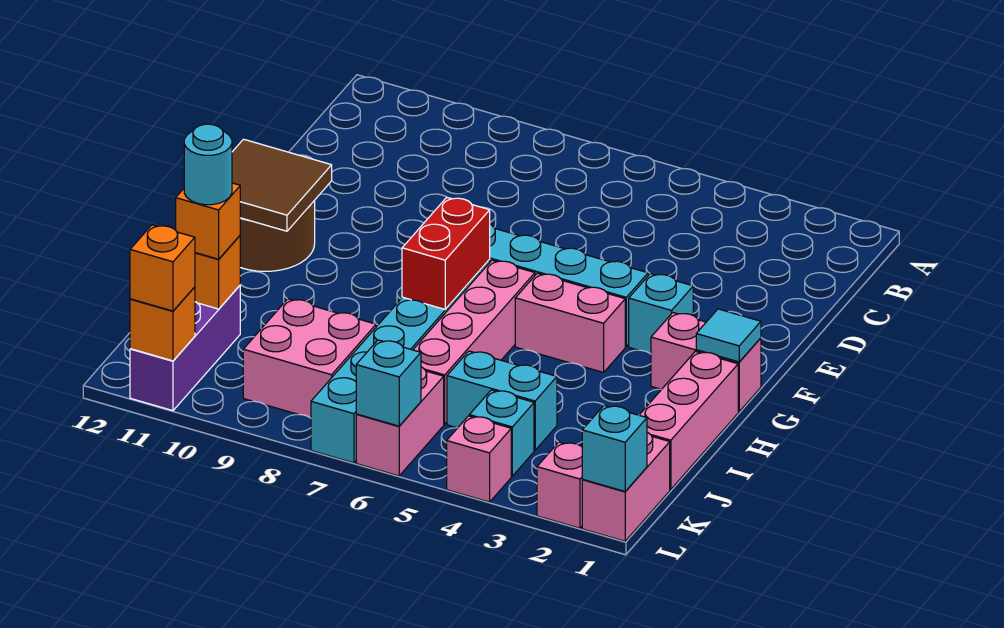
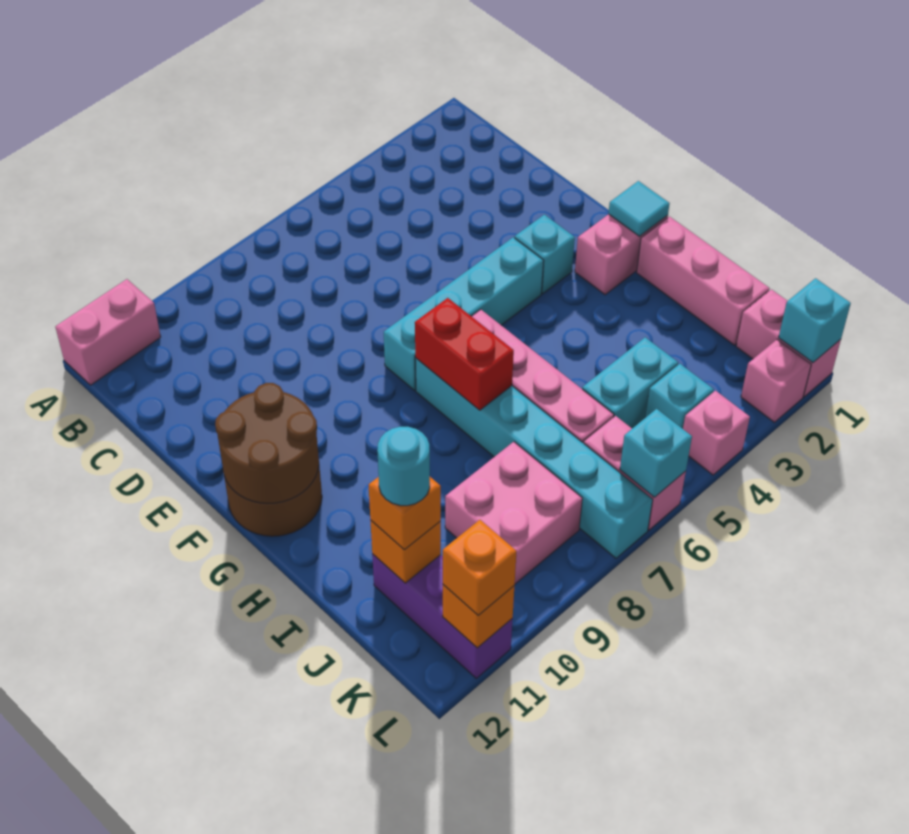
brown 2x2 tile [232,139,332,231] -> brown 2x2 round brick [215,383,319,504]
pink 1x2 brick [515,273,625,373] -> pink 1x2 brick moved to [55,279,161,385]

